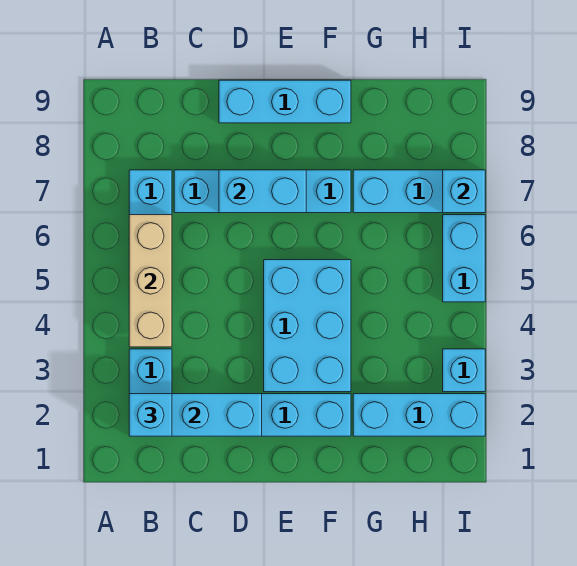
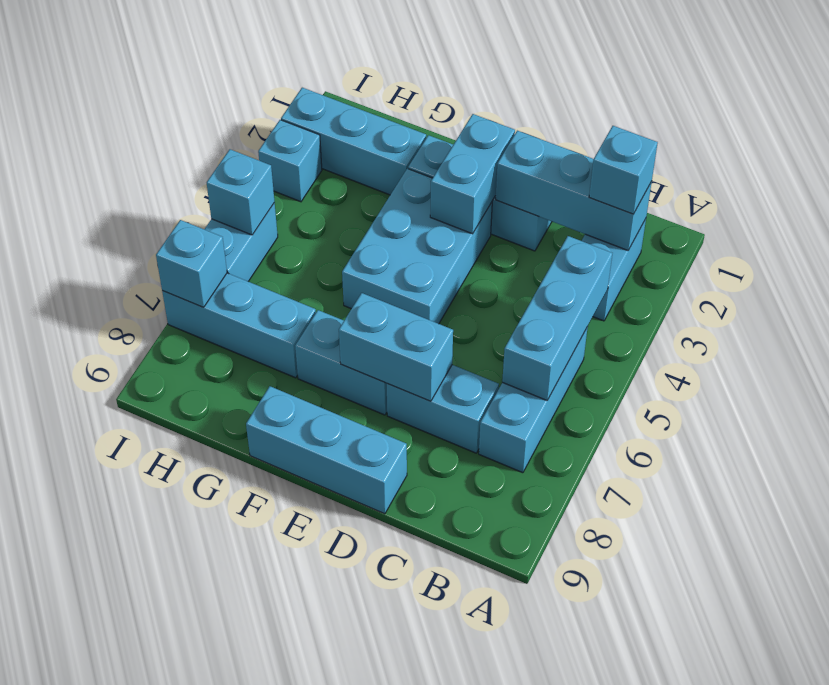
tan 1x3 brick [129,215,172,347] -> cyan 1x3 brick [502,236,612,400]
none -> cyan 1x2 brick [430,114,515,234]
none -> cyan 1x1 brick [207,149,275,235]

